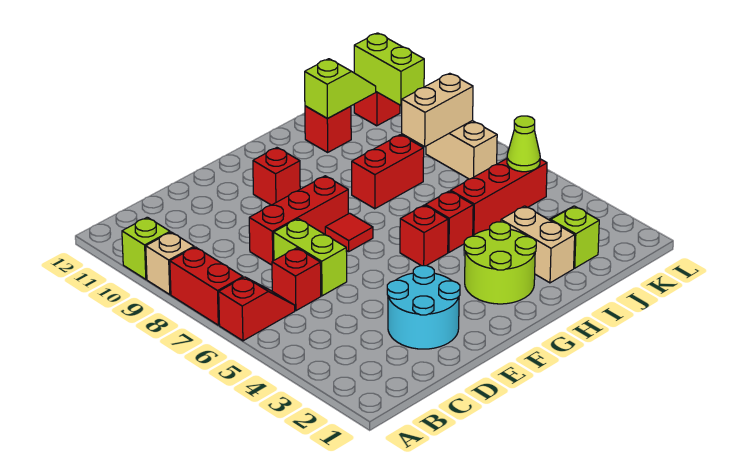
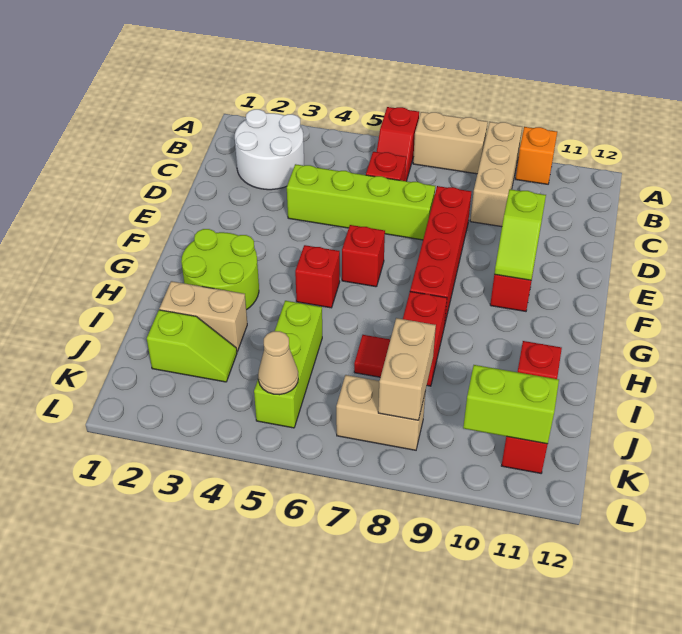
red 1x2 brick [170,247,243,325] -> tan 1x2 brick [413,112,488,174]
tan 1x1 brick [146,232,194,294] -> tan 1x3 brick [470,122,522,227]
lime 1x1 brick [122,217,170,279] -> orange 1x1 brick [516,127,557,184]
none -> white 2x2 round brick [235,109,304,190]
cyan 2x2 round brick [387,266,460,349] -> none
lime 1x2 brick [274,219,347,296] -> lime 1x4 brick [287,164,435,240]
red 1x3 brick [249,176,348,265] -> red 1x4 brick [410,186,471,326]
red 1x1 tile [325,213,373,251] -> red 1x1 tile moved to [354,335,390,377]
red 1x1 brick [425,191,473,252] -> red 1x1 brick moved to [342,225,385,287]
red 1x3 brick [451,159,547,235] -> lime 1x3 brick [254,301,322,428]
lime 1x2 slope [305,59,376,119] -> lime 1x2 slope moved to [494,189,546,280]
lime 1x1 cone [507,116,540,172] -> tan 1x1 cone [258,331,298,395]

